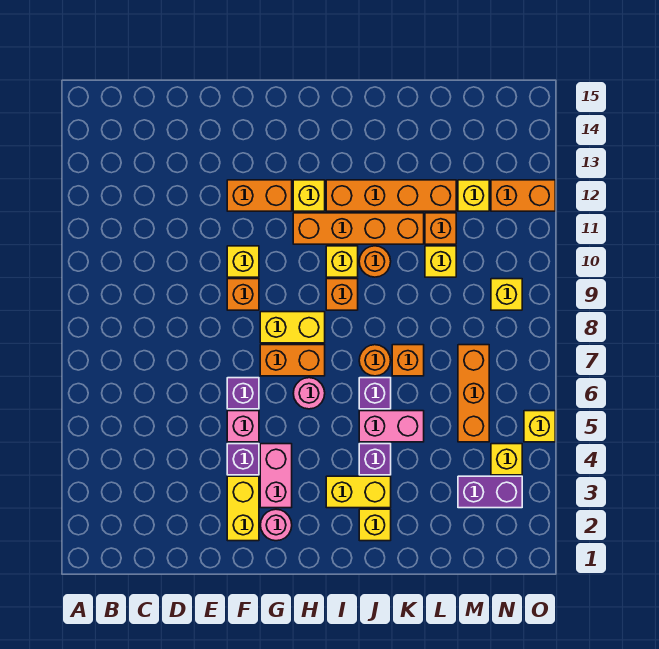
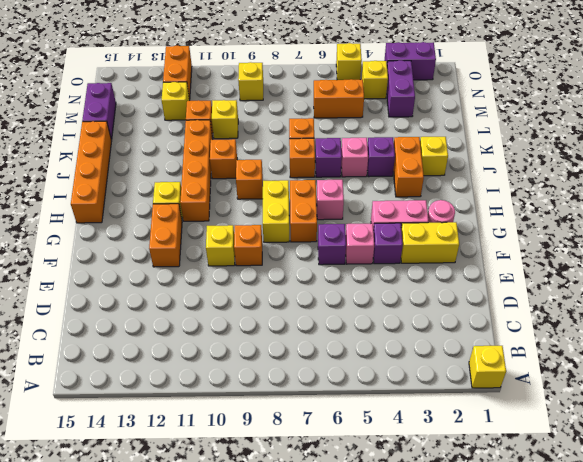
pink 1x1 round brick [293,378,325,409] -> pink 1x1 brick [317,180,344,220]
yellow 1x2 brick [326,476,391,508] -> orange 1x2 brick [393,137,424,197]
yellow 1x1 brick [326,246,358,277] -> yellow 1x1 brick moved to [469,346,506,388]
orange 1x4 brick [326,180,456,211] -> orange 1x4 brick moved to [71,121,112,223]
pink 1x2 brick [359,411,424,442] -> pink 1x1 brick [341,138,368,177]
orange 1x1 round brick [359,345,391,376] -> orange 1x1 brick [289,138,315,178]
orange 1x1 round brick [359,246,391,277] -> orange 1x1 brick [210,139,237,179]
none -> purple 1x2 brick [82,83,116,140]
orange 1x3 brick [458,345,489,442] -> orange 1x2 brick [314,79,364,118]
none -> purple 1x2 brick [384,42,436,80]

